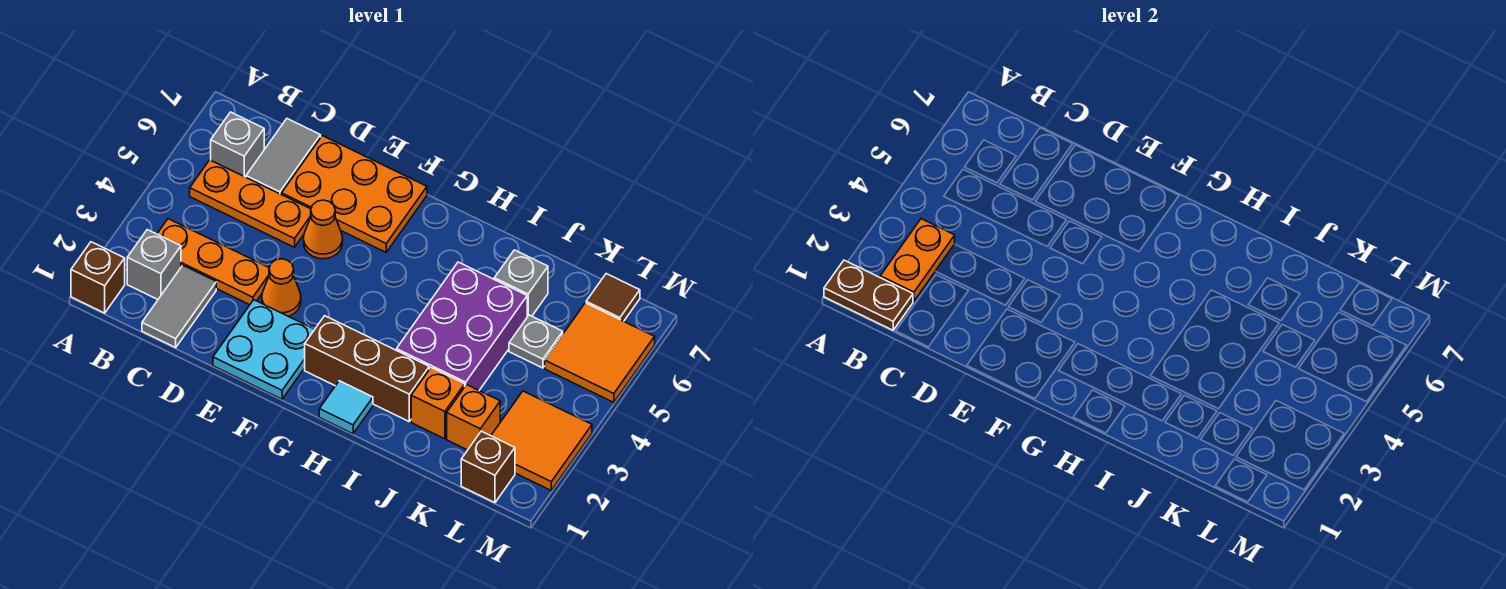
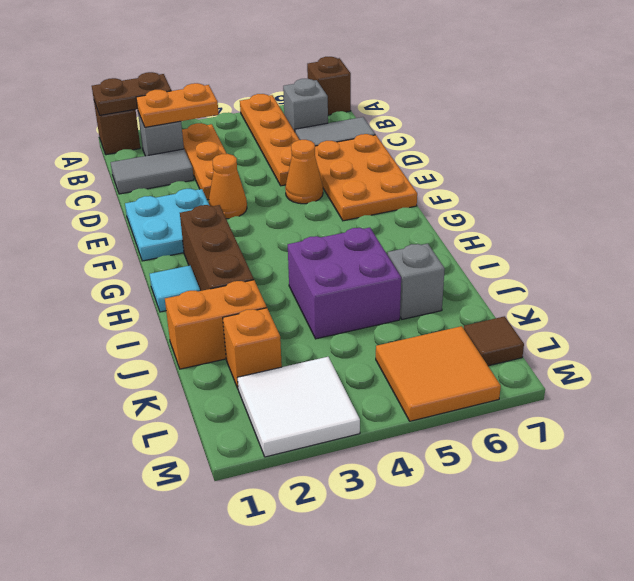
brown 1x2 plate [824,260,913,330] -> brown 1x2 plate turned to [92,72,171,115]
orange 1x3 plate [190,160,311,247] -> orange 1x4 plate [240,94,299,186]
purple 2x3 brick [397,262,527,390] -> purple 2x2 brick [288,228,401,339]
orange 1x1 brick [411,368,465,439] -> orange 1x2 brick [165,280,267,369]
grey 1x1 plate [509,315,563,368] -> none
brown 1x1 brick [461,431,515,503] -> brown 1x1 brick moved to [307,57,351,115]
orange 2x2 tile [491,391,592,490] -> white 2x2 tile [238,357,360,457]

